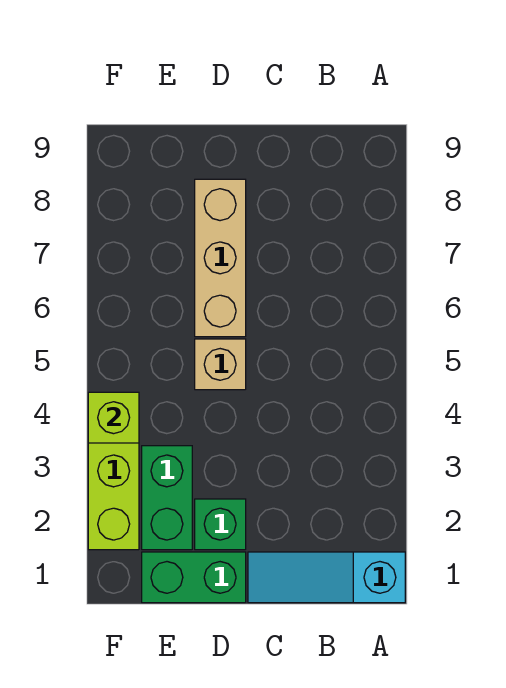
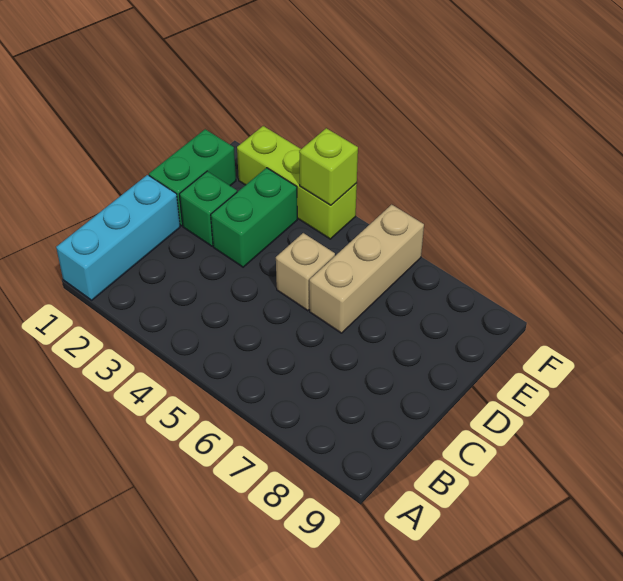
cyan 1x3 slope [248,552,405,603] -> cyan 1x3 brick [56,175,180,300]
tan 1x3 brick [195,179,246,337] -> tan 1x3 brick turned to [309,205,424,333]
green 1x2 brick [142,446,192,550] -> green 1x2 brick turned to [211,168,297,267]

